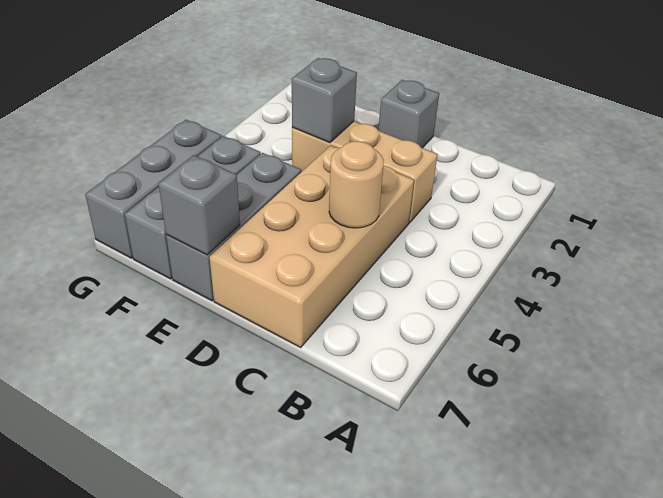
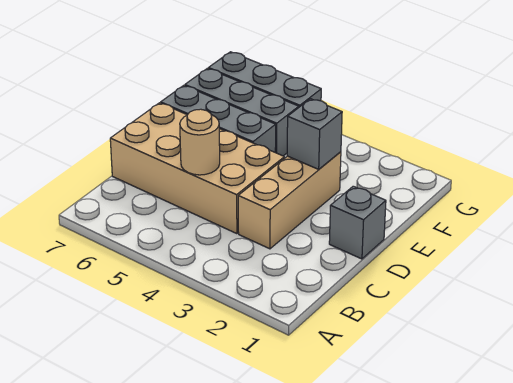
grey 1x1 brick [159,155,240,255] -> none

